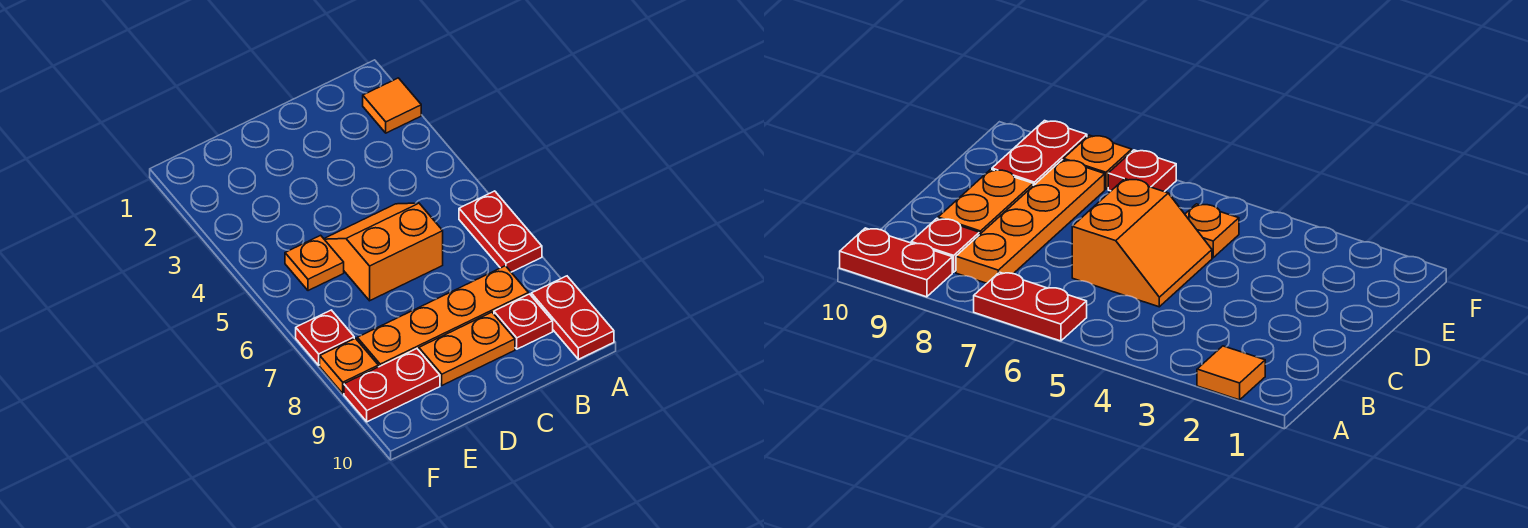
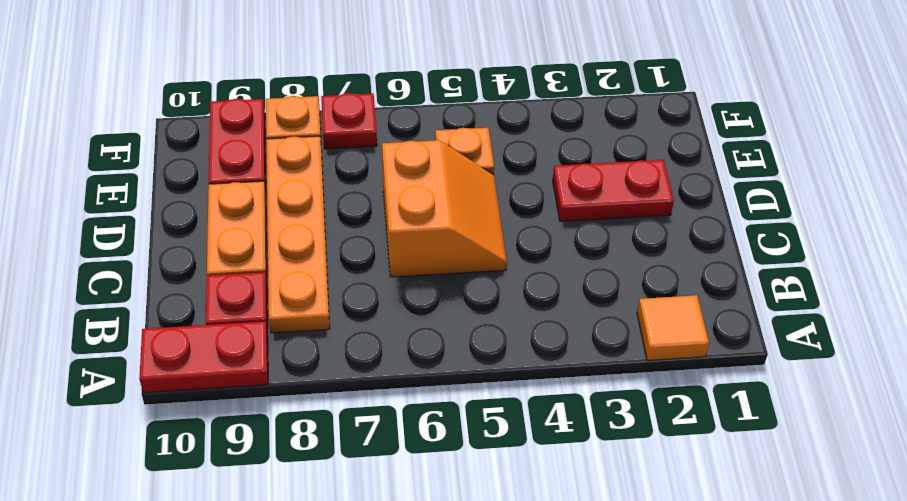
red 1x2 plate [459,191,542,272] -> red 1x2 plate moved to [552,160,674,221]

